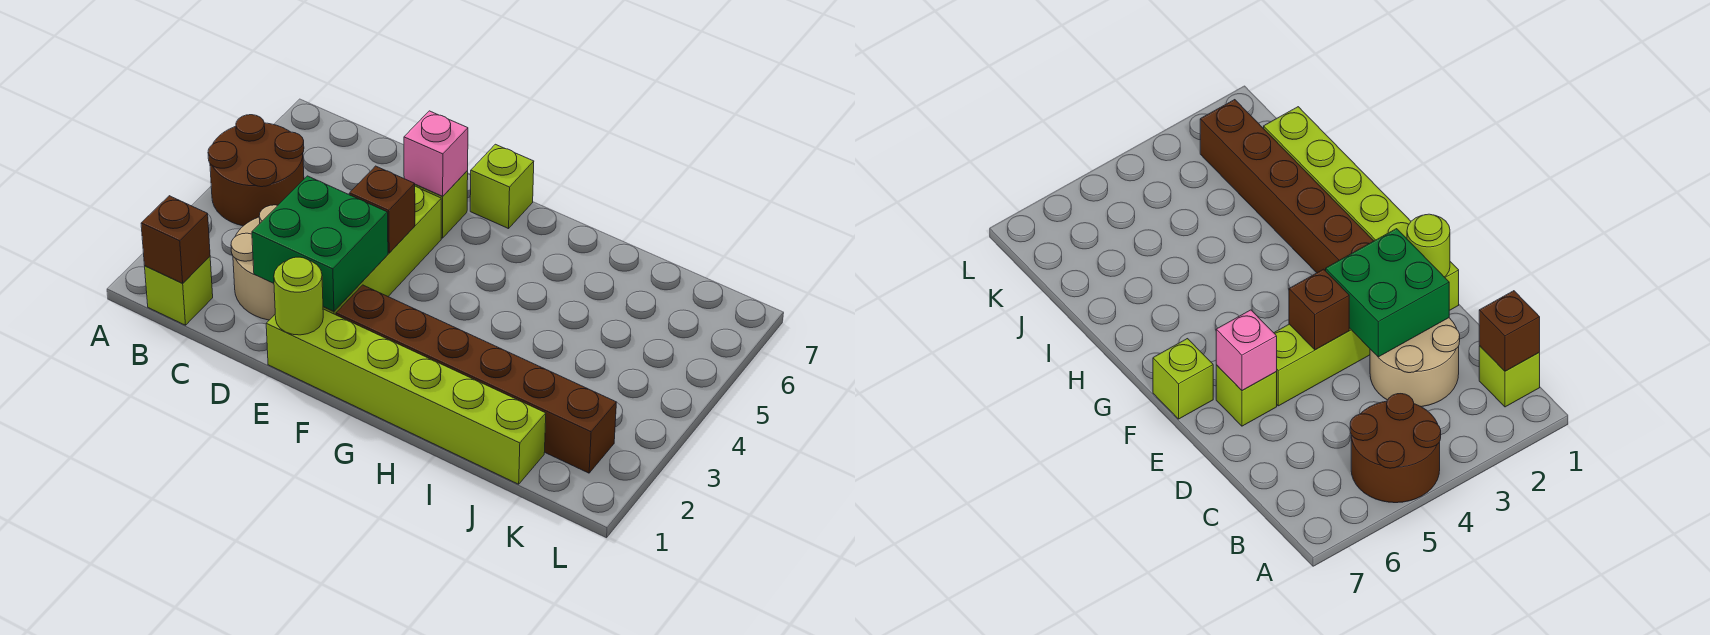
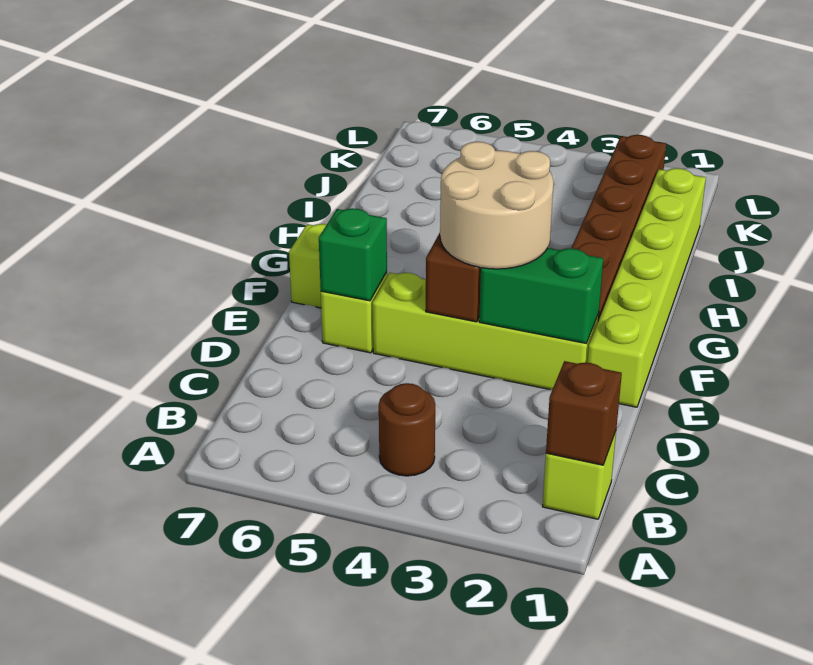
brown 2x2 round brick [208,115,304,226] -> brown 1x1 round brick [379,383,435,476]
tan 2x2 round brick [231,205,278,320] -> tan 2x2 round brick moved to [440,142,553,269]
green 2x2 brick [252,176,388,312] -> green 1x2 brick [479,248,603,343]
lime 1x1 round brick [274,257,323,335] -> none
pink 1x1 brick [404,111,468,196] -> green 1x1 brick [319,208,387,301]

